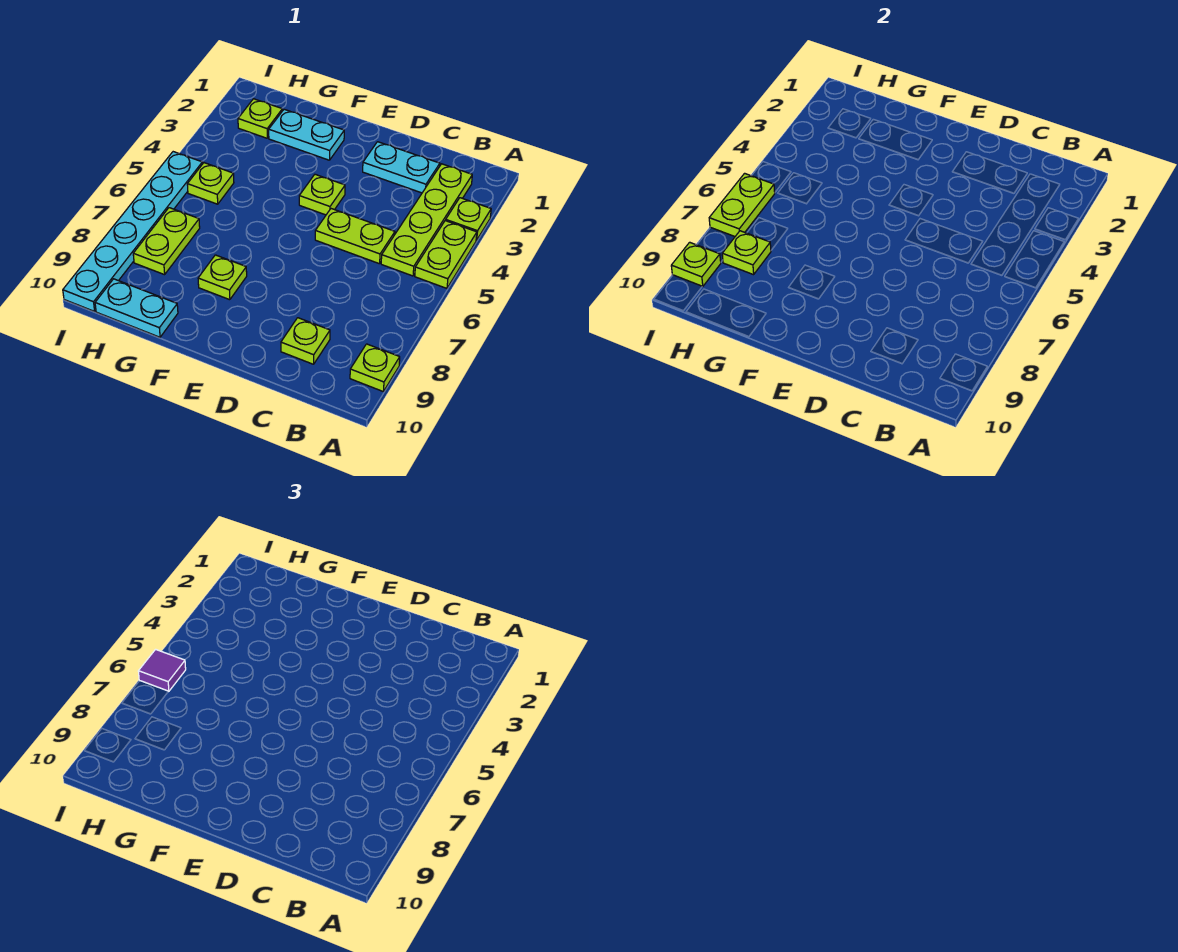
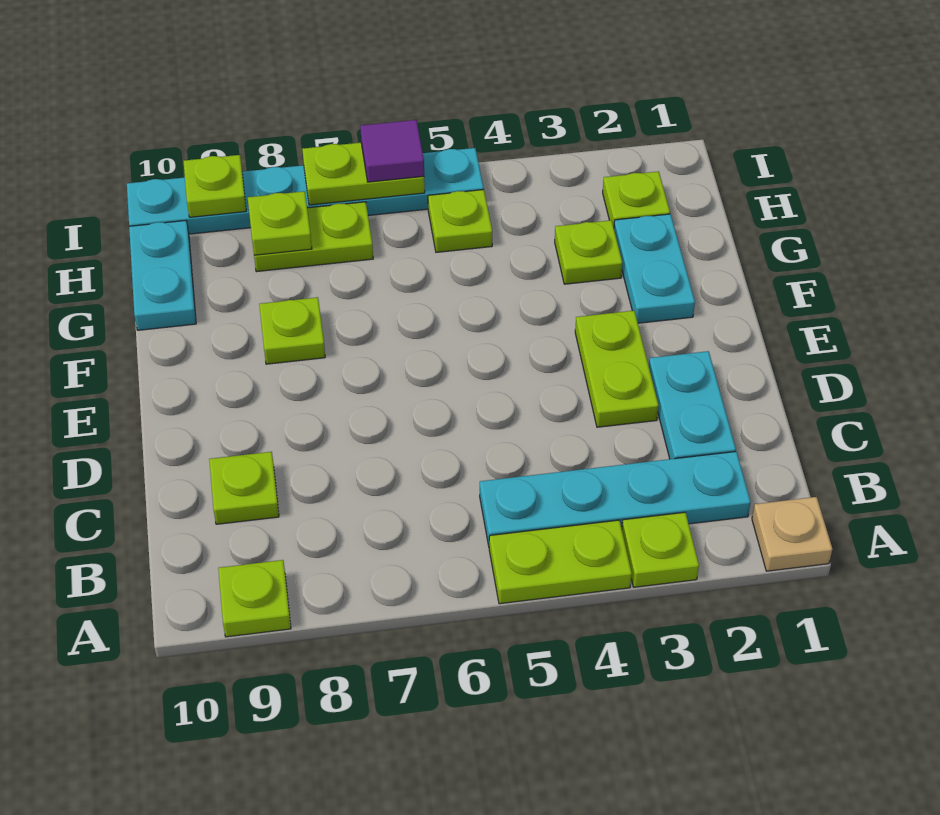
none -> tan 1x1 plate [752,497,832,571]
lime 1x4 plate [381,164,472,276] -> cyan 1x4 plate [480,451,751,546]
lime 1x2 plate [315,209,395,264] -> lime 1x2 plate moved to [575,311,659,427]
lime 1x1 plate [299,174,345,215] -> lime 1x1 plate moved to [555,220,622,284]

